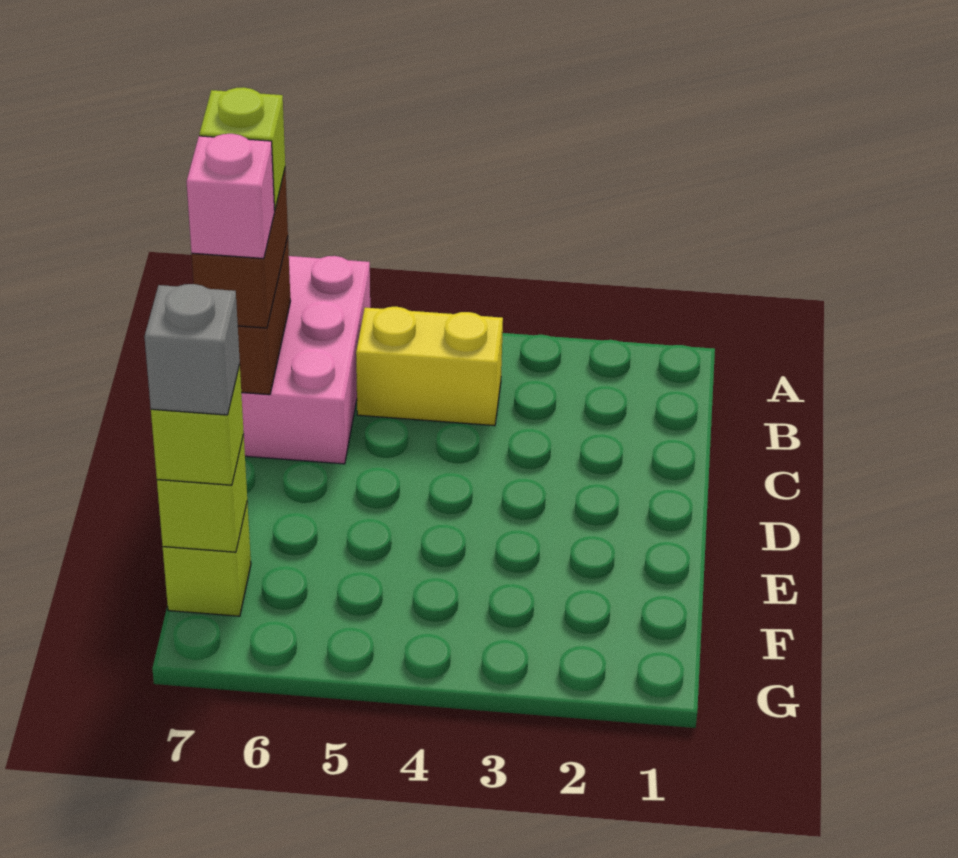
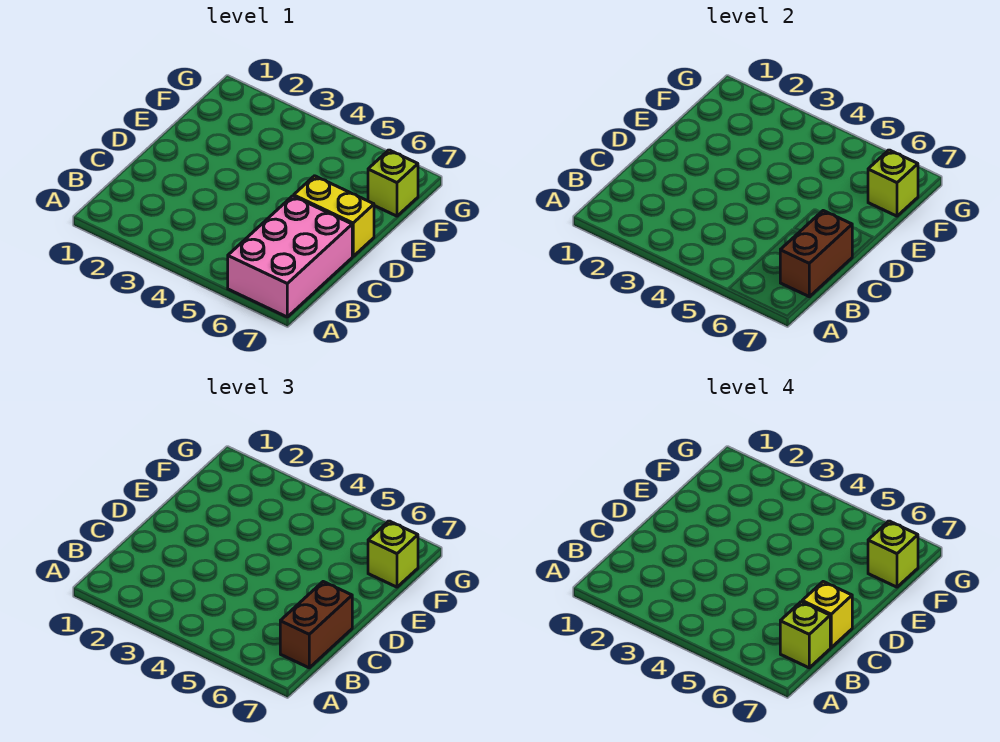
yellow 1x2 brick [356,307,503,426] -> yellow 1x2 brick moved to [294,176,374,256]
pink 1x1 brick [186,134,275,259] -> yellow 1x1 brick [802,582,852,648]
grey 1x1 brick [144,284,240,415] -> lime 1x1 brick [868,521,918,587]

